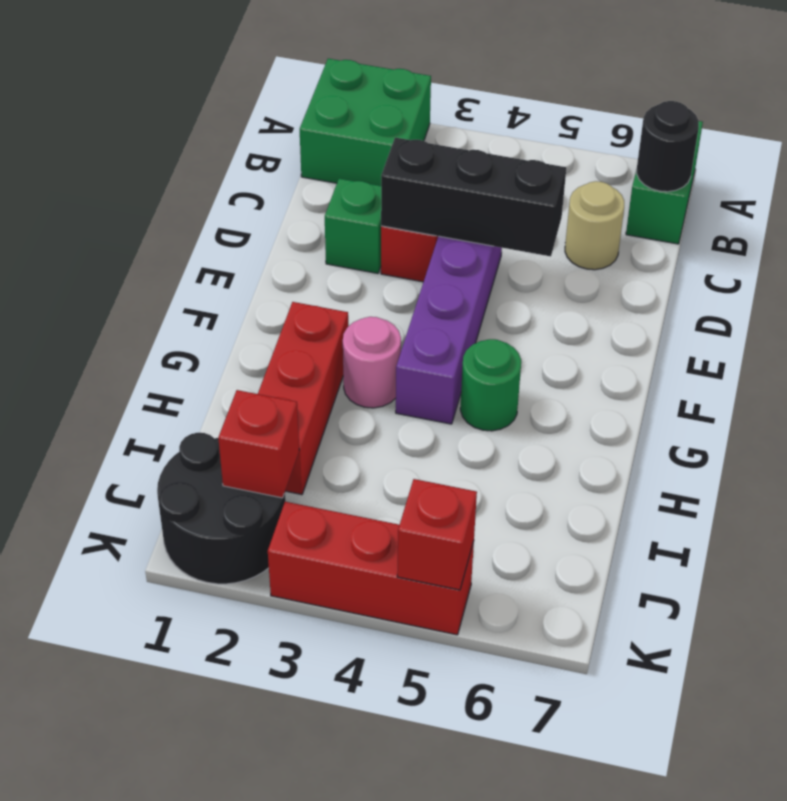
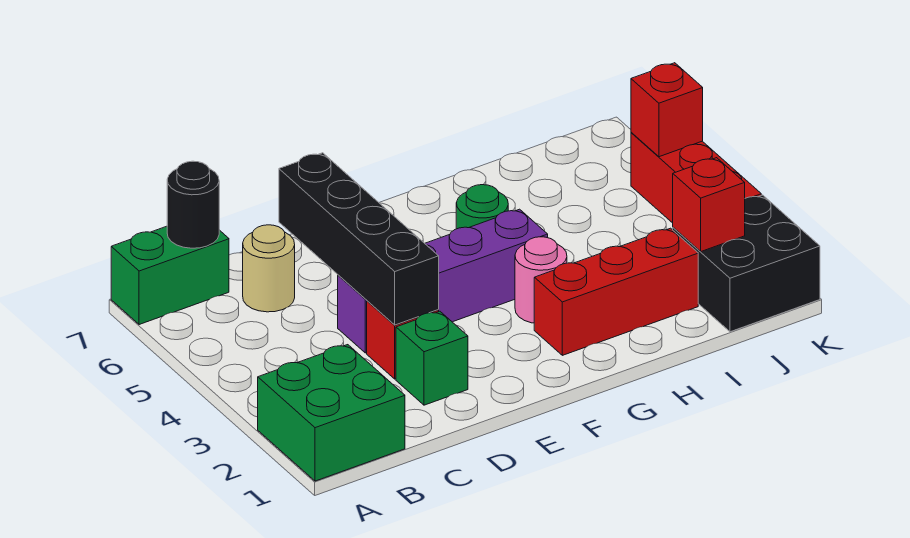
black 1x3 brick [381,138,566,256] -> black 1x4 brick [279,153,439,325]
black 2x2 round brick [157,433,286,584] -> black 2x2 brick [673,195,820,332]

